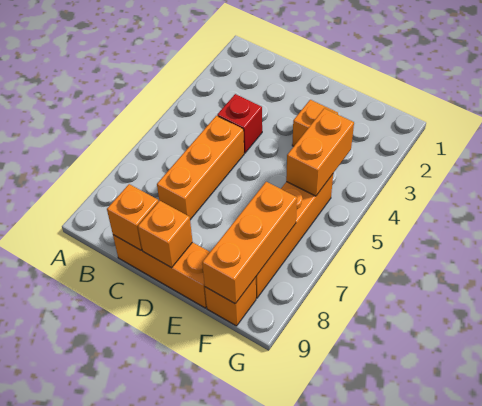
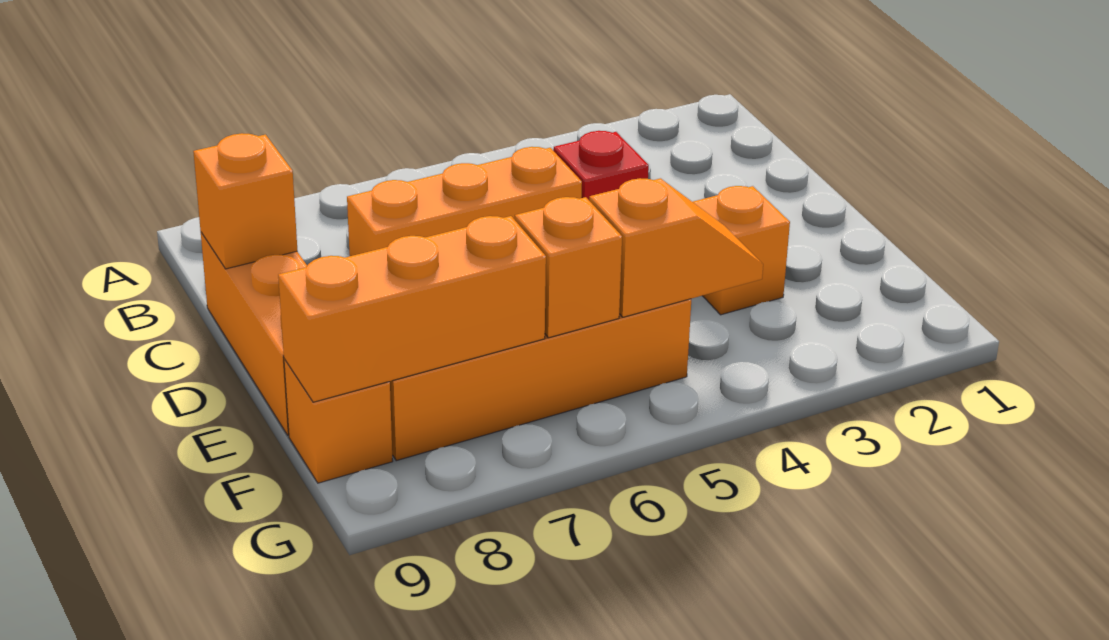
orange 1x1 brick [138,201,193,268] -> orange 1x1 brick moved to [515,197,622,338]
orange 1x2 brick [286,108,354,196] -> orange 1x2 slope [589,178,763,317]

